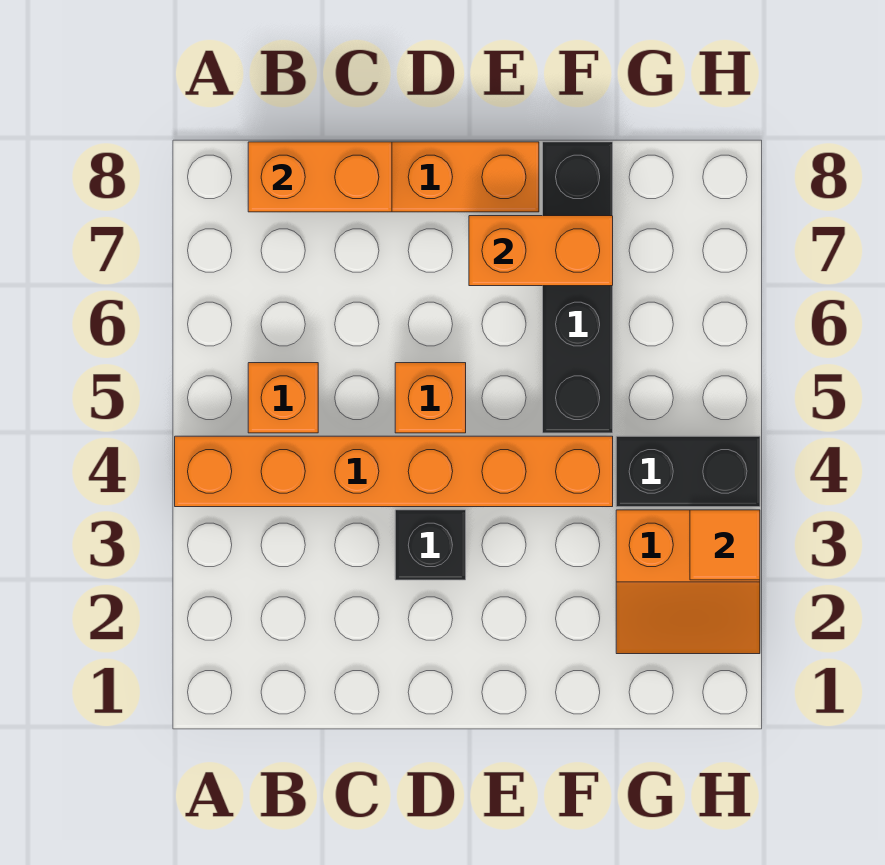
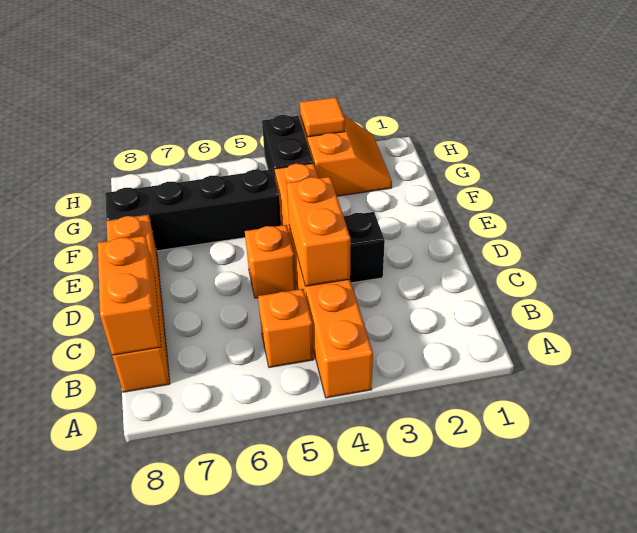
orange 1x2 brick [469,216,613,286] -> orange 1x2 brick moved to [287,177,351,286]

